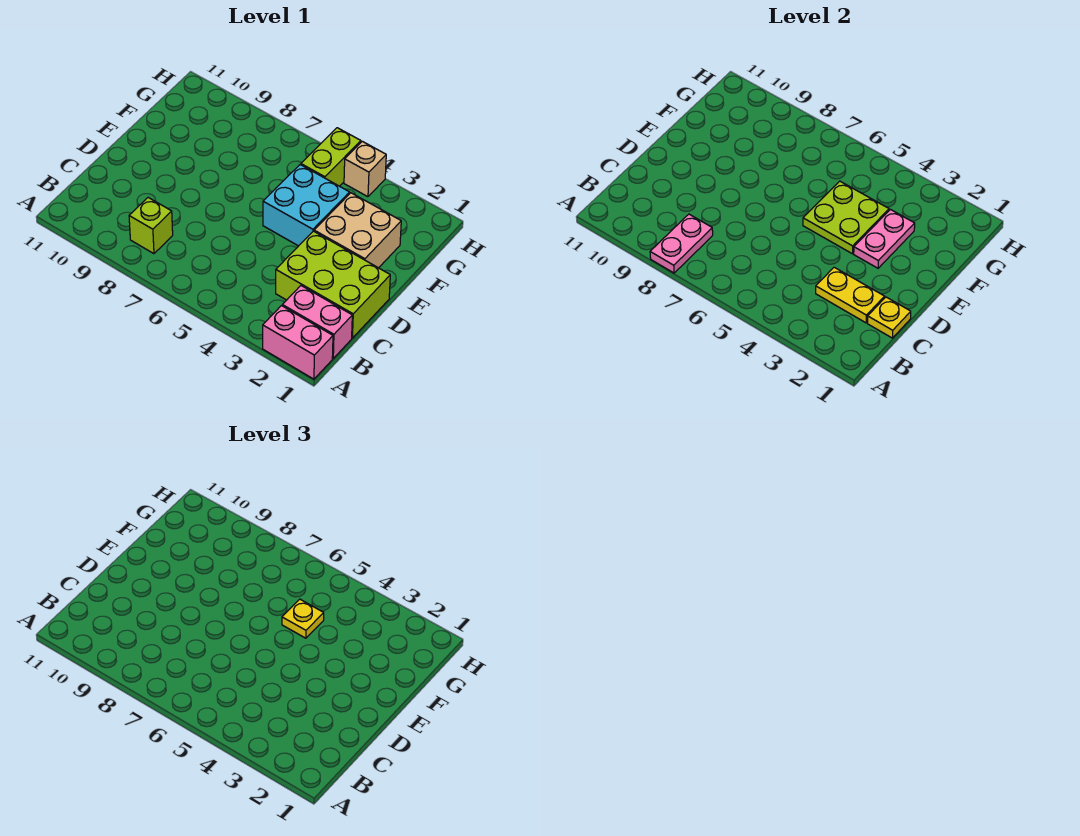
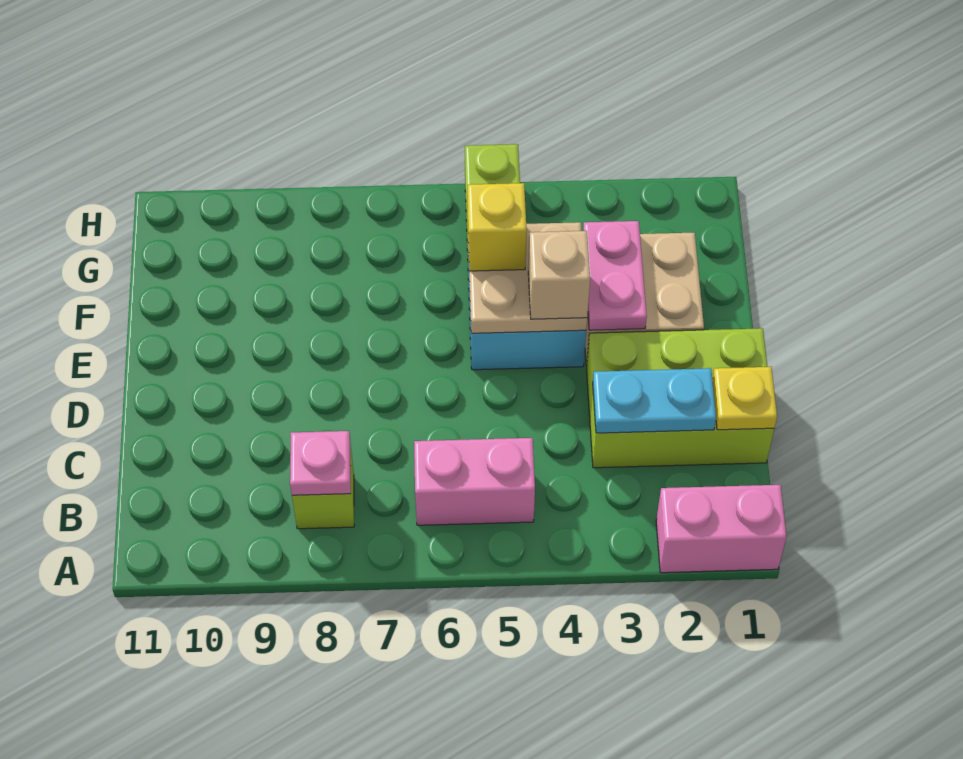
pink 1x2 plate [650,214,713,273] -> pink 1x1 plate [290,431,351,495]
pink 1x2 brick [282,286,352,358] -> pink 1x2 brick moved to [414,438,535,525]
yellow 1x2 plate [816,267,885,323] -> cyan 1x2 plate [593,368,716,433]
lime 2x2 plate [803,181,889,254] -> tan 2x2 plate [468,222,587,333]
yellow 1x1 plate [282,599,324,638] -> yellow 1x1 brick [468,183,527,271]
tan 1x1 brick [344,141,386,197] -> tan 1x1 brick moved to [528,231,590,319]

